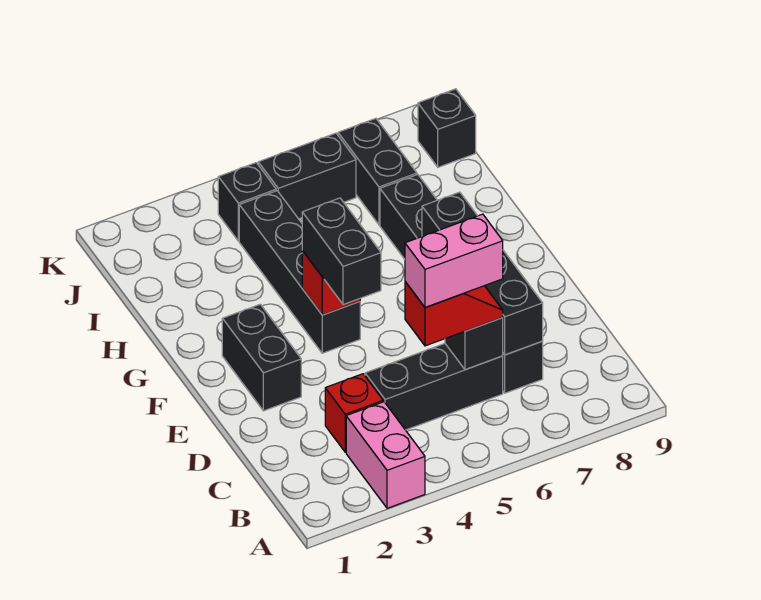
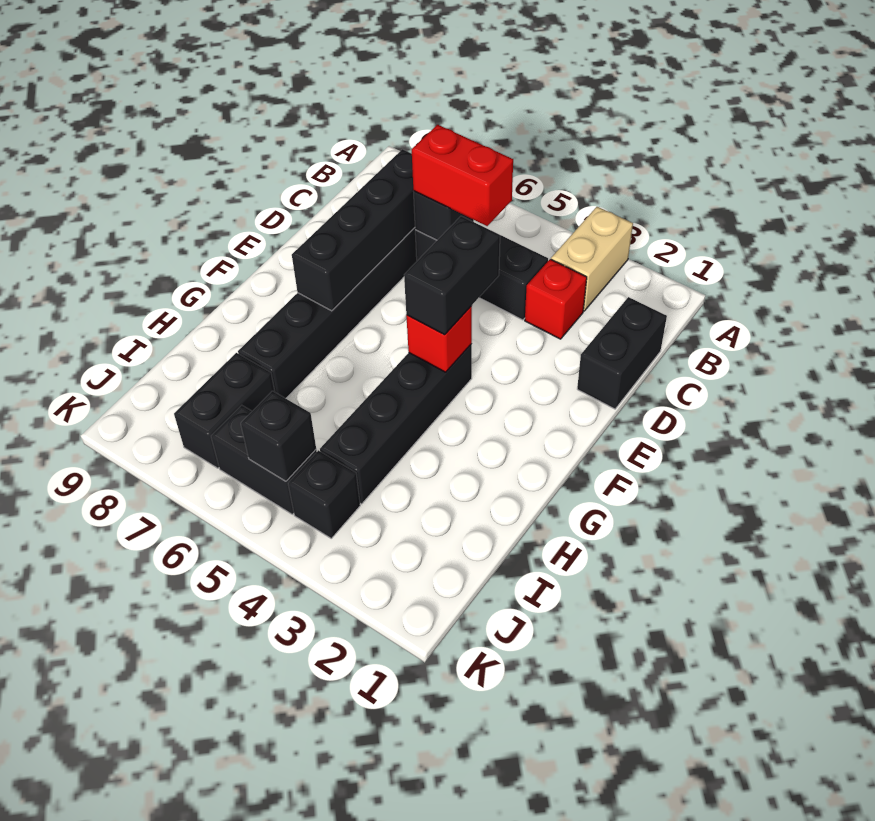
pink 1x2 brick [346,402,425,508] -> tan 1x2 brick [551,207,633,311]
red 1x2 slope [405,282,503,346] -> red 1x2 brick [412,125,513,226]
pink 1x2 brick [405,214,503,308] -> none
black 1x2 brick [222,304,301,411] -> black 1x2 brick moved to [577,297,667,409]
black 1x1 brick [418,89,476,167] -> black 1x1 brick moved to [241,391,316,481]

